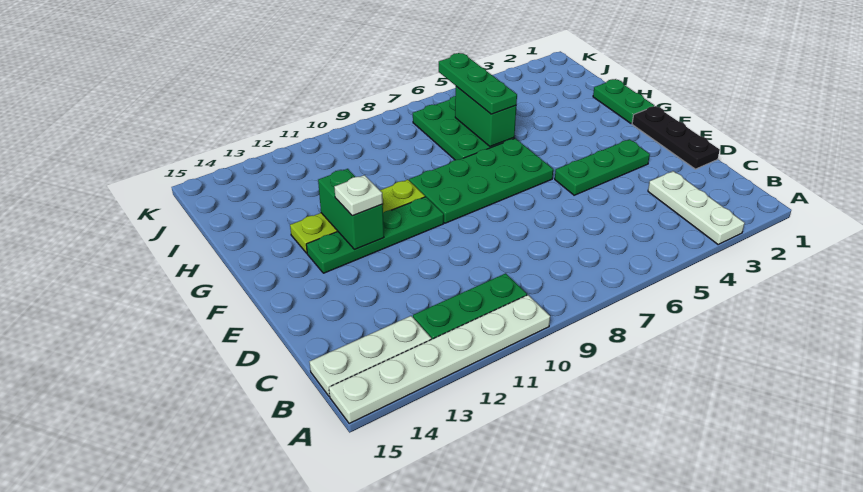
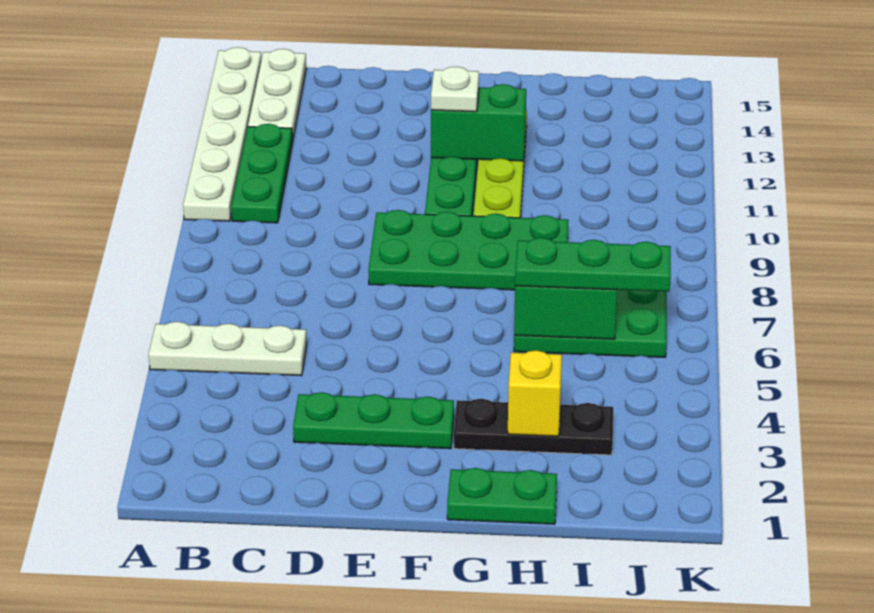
white 1x3 plate [648,171,745,244] -> white 1x3 plate moved to [149,322,307,376]
black 1x3 plate [632,106,720,169] -> black 1x3 plate moved to [454,399,613,455]
green 1x3 plate [555,139,650,195] -> green 1x3 plate turned to [293,392,454,449]
green 2x4 plate [409,138,553,223] -> green 2x4 plate turned to [368,210,568,290]
none -> yellow 1x1 brick [508,350,562,436]

